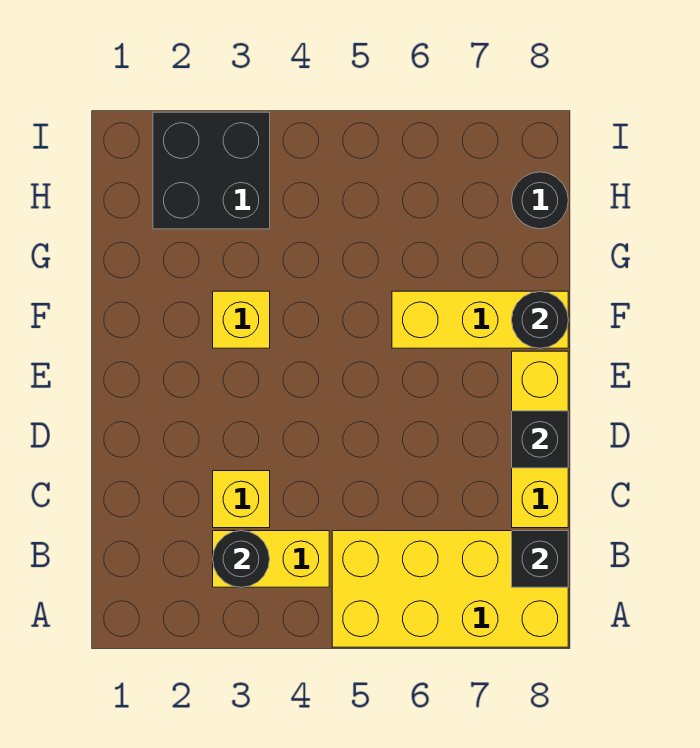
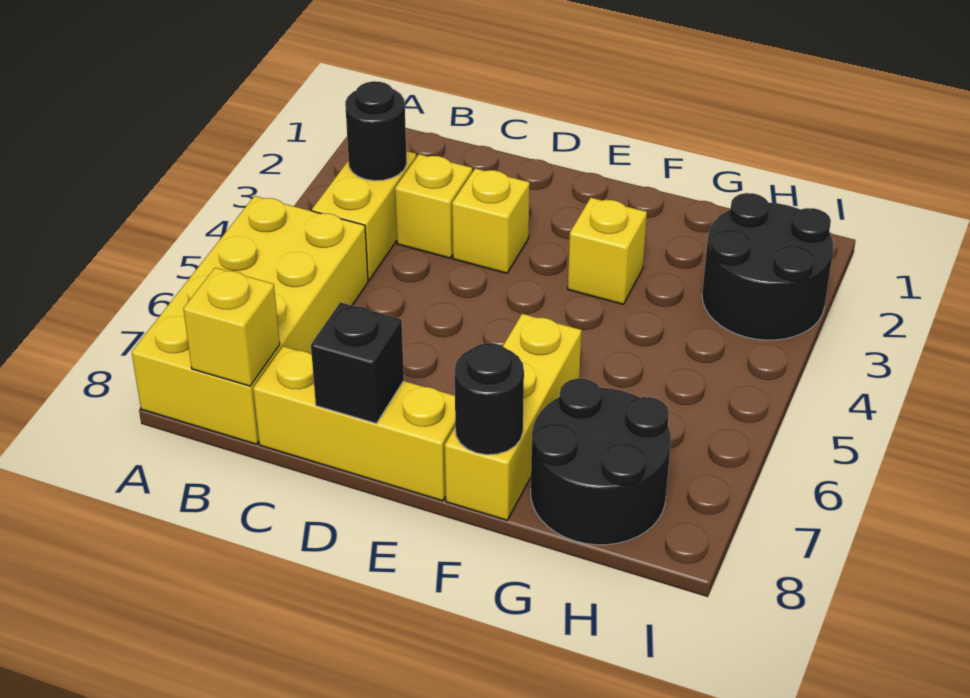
black 1x1 brick [512,531,568,587] -> yellow 1x1 brick [183,268,280,386]
none -> yellow 1x1 brick [452,168,530,273]
black 2x2 brick [153,112,270,229] -> black 2x2 round brick [702,193,833,340]
black 1x1 round brick [512,172,568,229] -> black 2x2 round brick [531,379,671,545]

